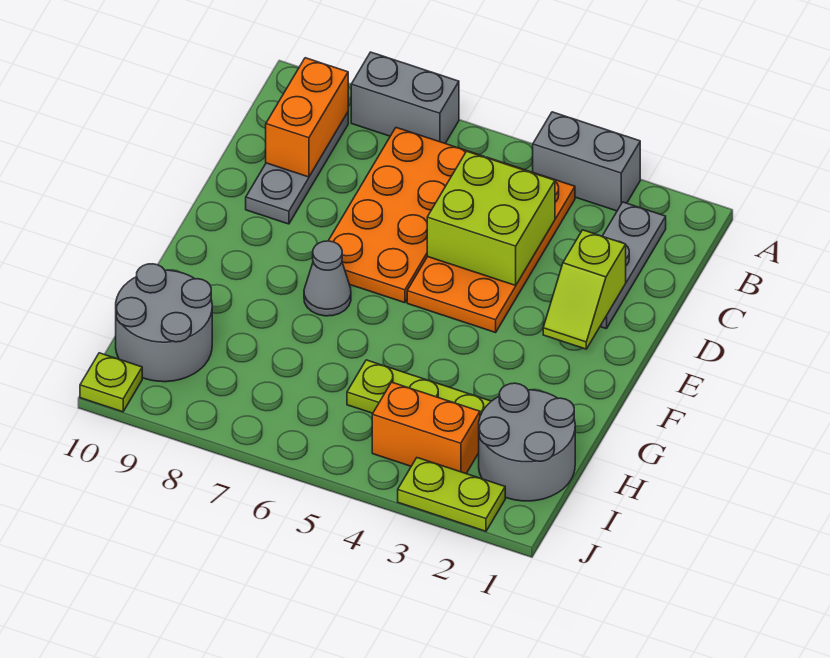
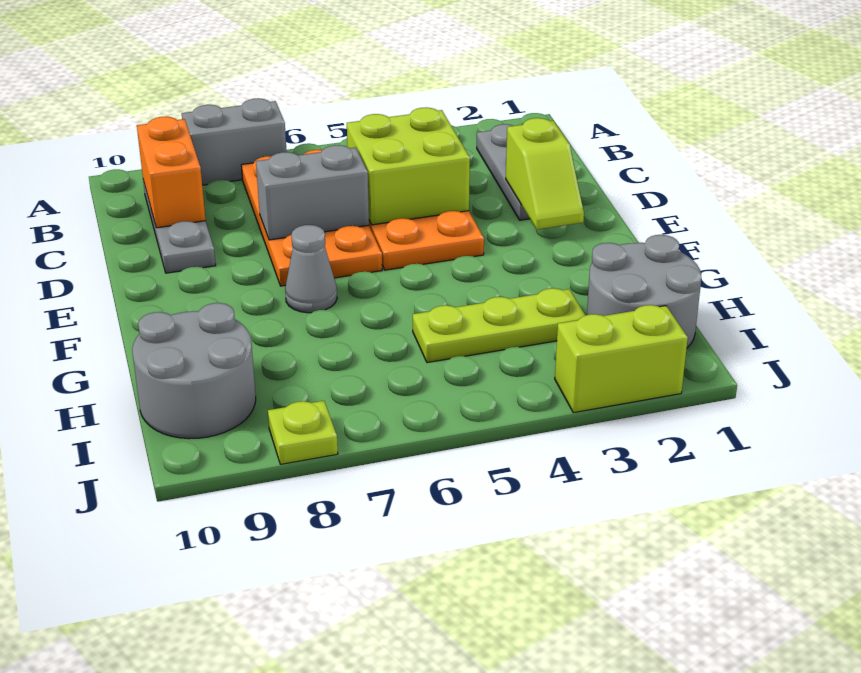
grey 1x2 brick [533,112,640,211] -> grey 1x2 brick moved to [256,145,369,240]
orange 1x2 brick [372,382,480,473] -> none
lime 1x2 plate [398,458,505,531] -> lime 1x2 brick [555,305,688,413]
lime 1x1 plate [80,353,142,412] -> lime 1x1 plate moved to [268,401,338,464]

